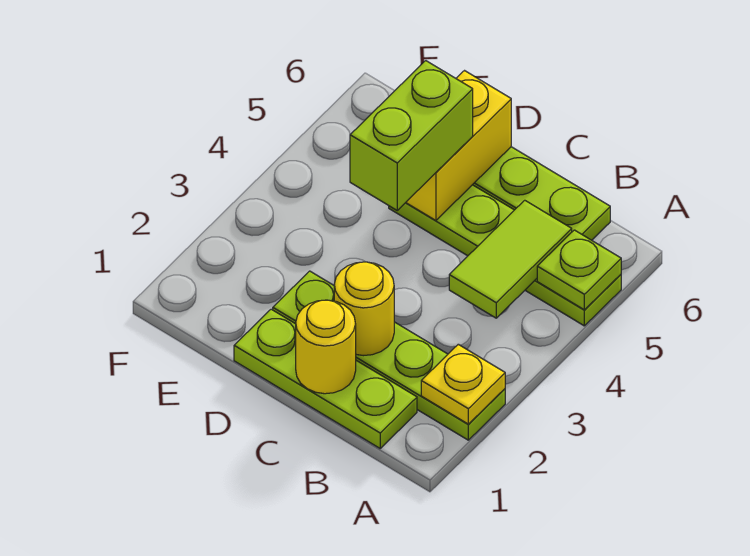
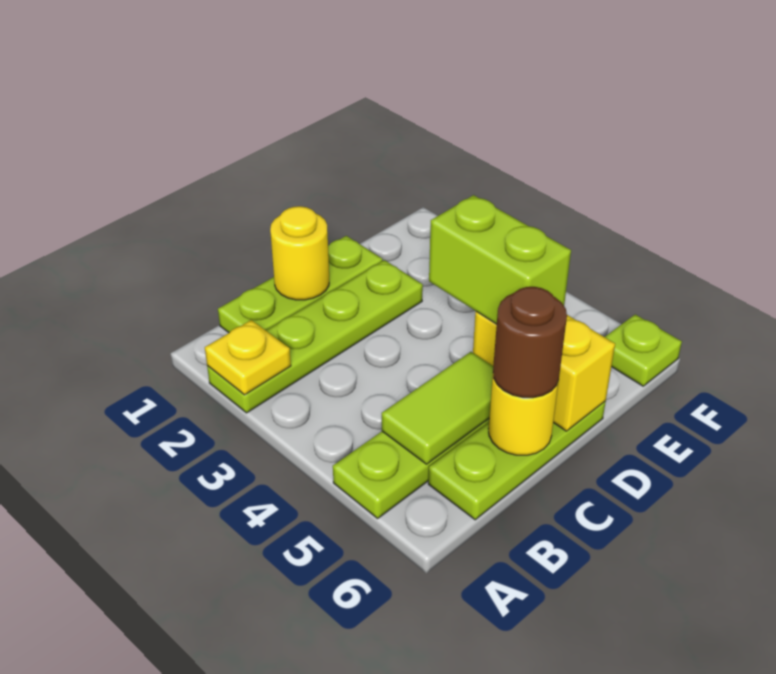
lime 1x1 plate [537,230,621,310] -> lime 1x1 plate moved to [605,314,682,386]
lime 1x2 tile [449,200,572,318] -> lime 1x2 tile turned to [382,352,493,464]
yellow 1x1 round brick [334,262,394,356] -> yellow 1x1 round brick moved to [488,378,559,455]
none -> brown 1x1 round brick [493,287,567,398]

